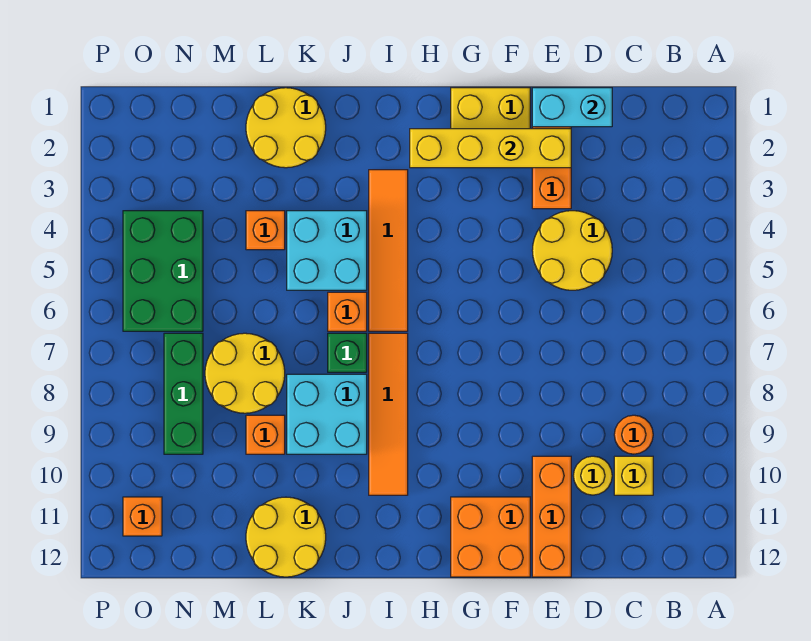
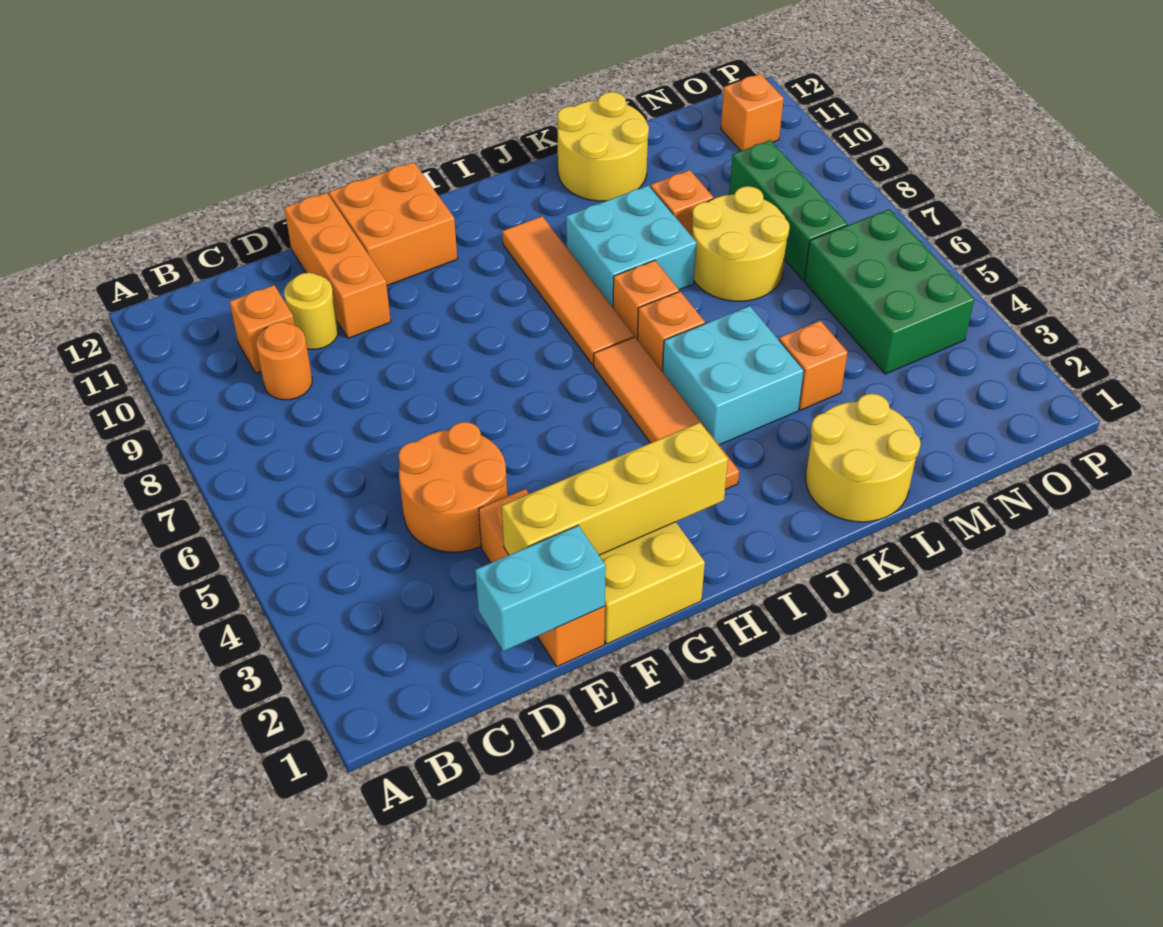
yellow 1x1 brick [614,456,653,495] -> orange 1x1 brick [230,285,295,373]
yellow 2x2 round brick [532,211,612,290] -> orange 2x2 round brick [399,422,507,552]
green 1x1 brick [328,333,367,372] -> orange 1x1 brick [613,260,679,338]

